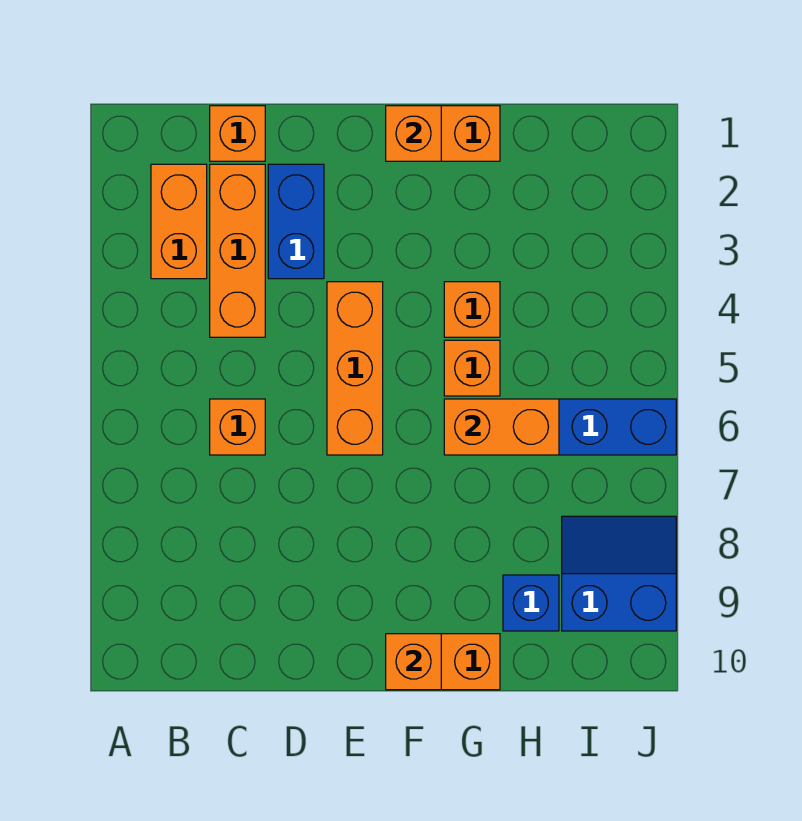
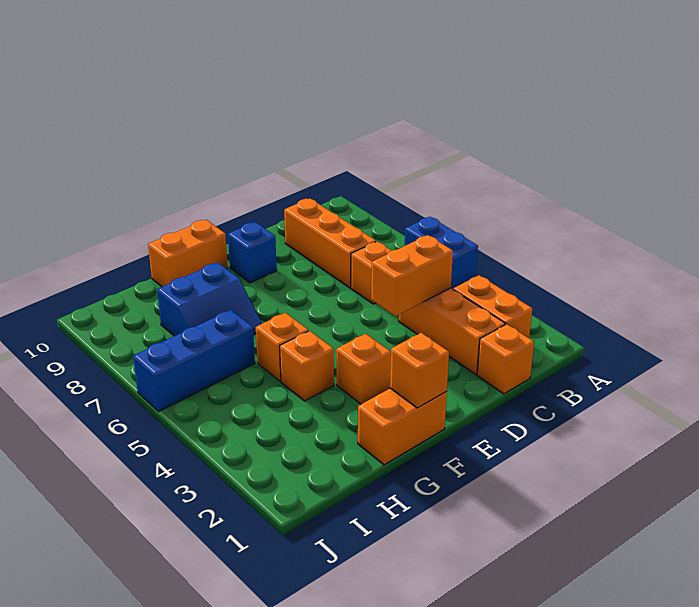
blue 1x2 brick [268,164,324,279] -> blue 1x2 brick moved to [405,217,478,289]
orange 1x3 brick [327,282,383,455] -> orange 1x3 brick moved to [284,198,376,288]
orange 1x1 brick [386,634,441,690] -> orange 1x1 brick moved to [336,334,391,404]
orange 1x2 brick [444,399,559,455] -> orange 1x2 brick moved to [371,235,453,316]
blue 1x1 brick [503,575,559,631] -> blue 1x1 brick moved to [228,222,277,283]
blue 2x2 slope [562,516,676,631] -> blue 2x2 slope moved to [157,262,262,336]

